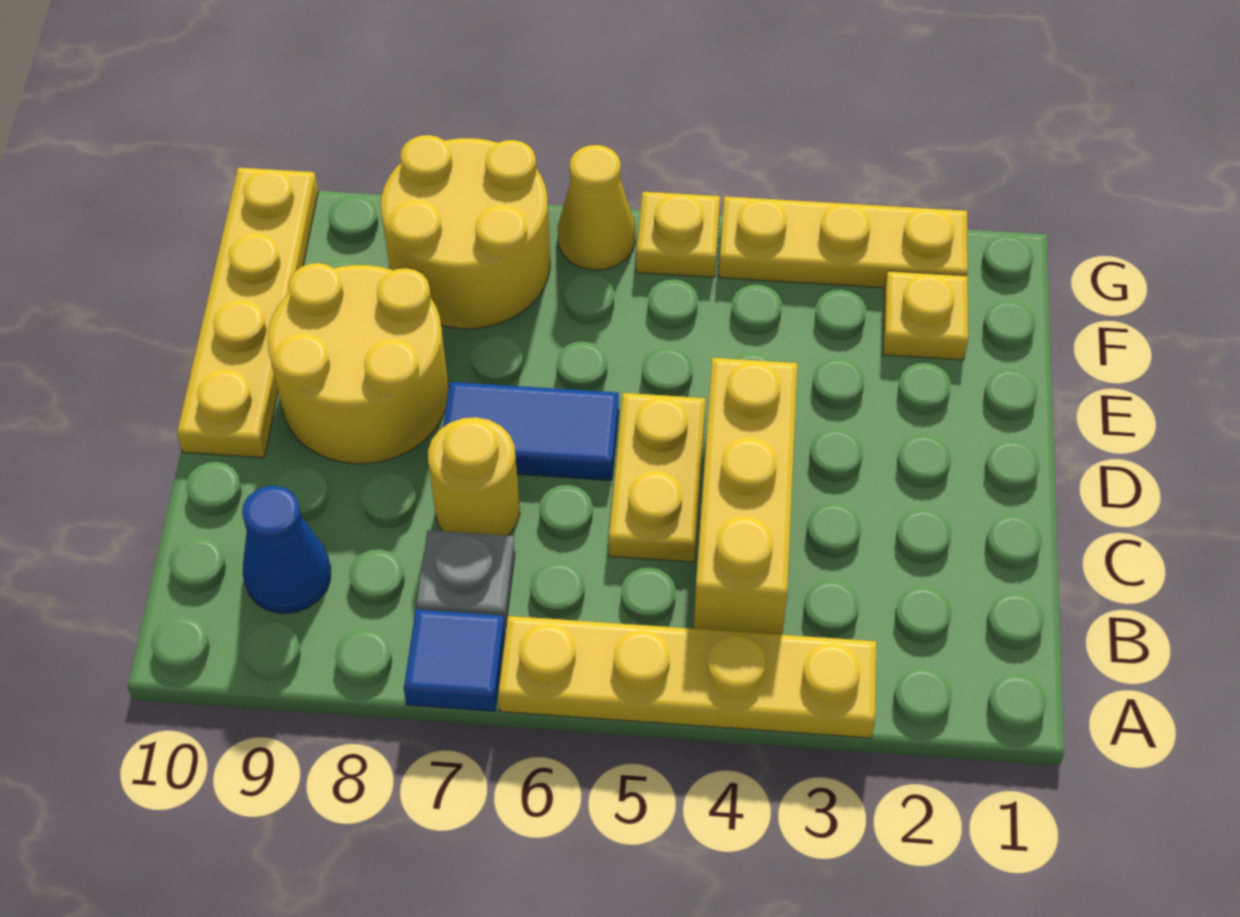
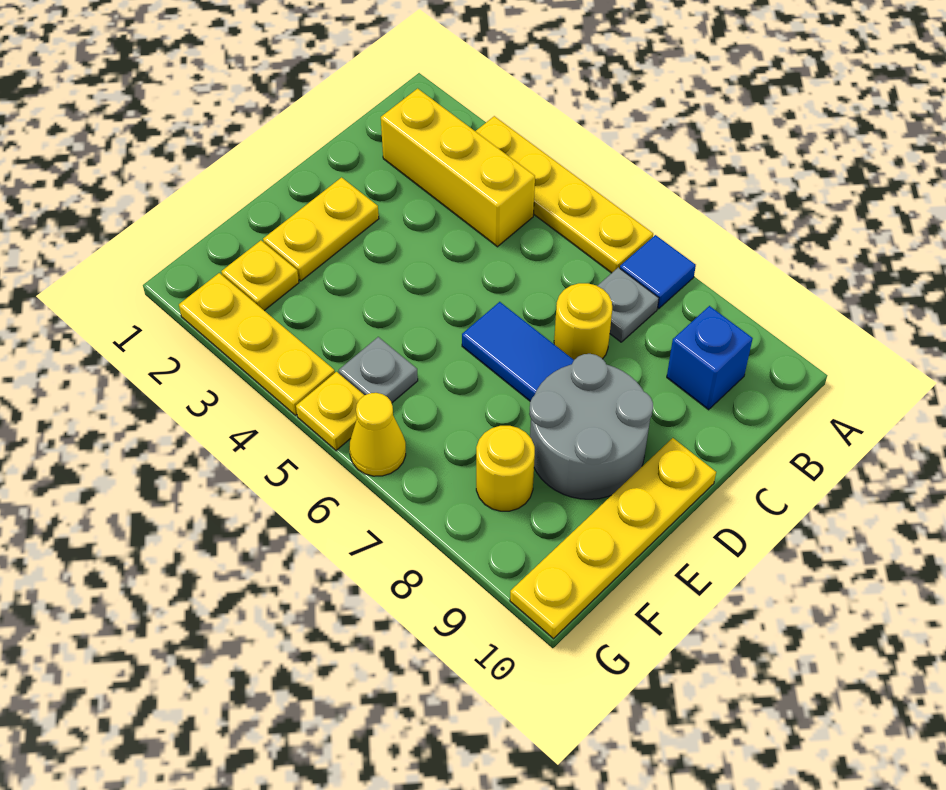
yellow 1x3 brick [694,358,798,635] -> yellow 1x3 brick turned to [381,88,535,247]
blue 1x1 cone [242,486,331,613] -> blue 1x1 brick [667,306,753,410]
yellow 1x2 plate [609,393,706,562] -> yellow 1x2 plate moved to [263,177,379,281]
yellow 2x2 round brick [267,263,449,464] -> grey 2x2 round brick [529,354,653,499]
none -> grey 1x1 plate [339,337,418,403]
yellow 2x2 round brick [381,135,550,329] -> yellow 1x1 round brick [476,426,535,511]

